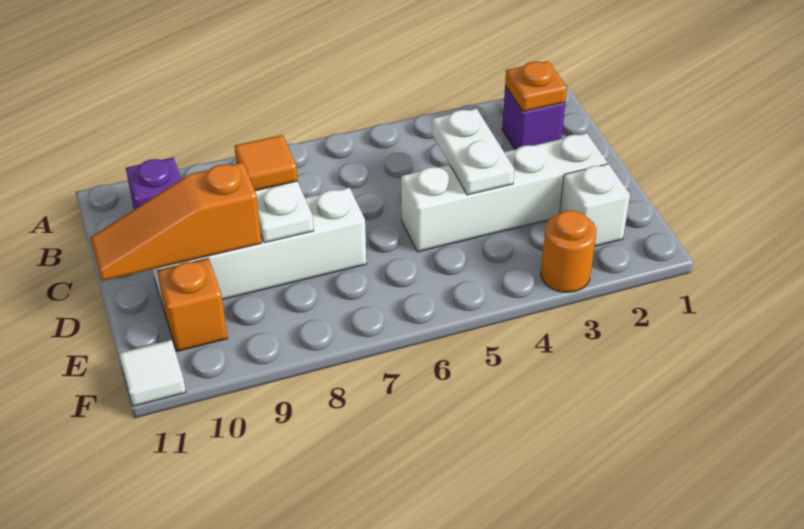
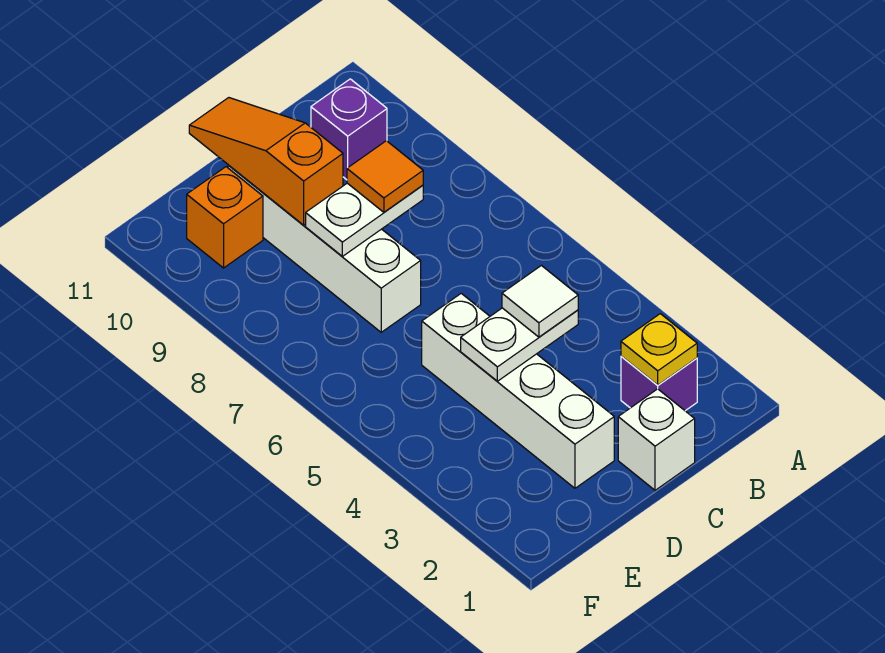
orange 1x1 plate [505,61,567,112] -> yellow 1x1 plate [621,314,697,385]
white 1x1 brick [560,164,630,246] -> white 1x1 brick moved to [618,389,695,490]
orange 1x1 round brick [541,210,596,292] -> none
white 1x1 tile [119,340,186,406] -> white 1x1 tile moved to [502,266,578,337]

